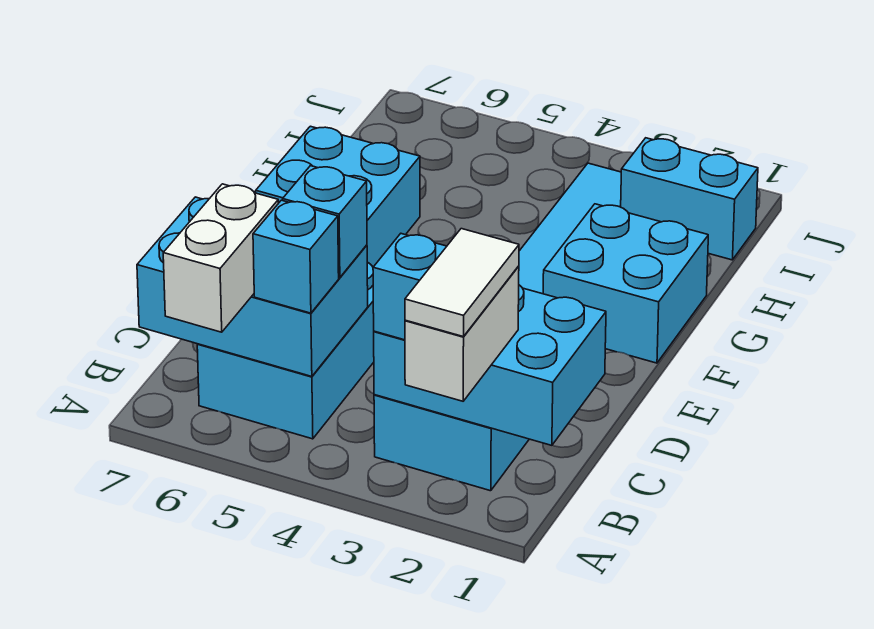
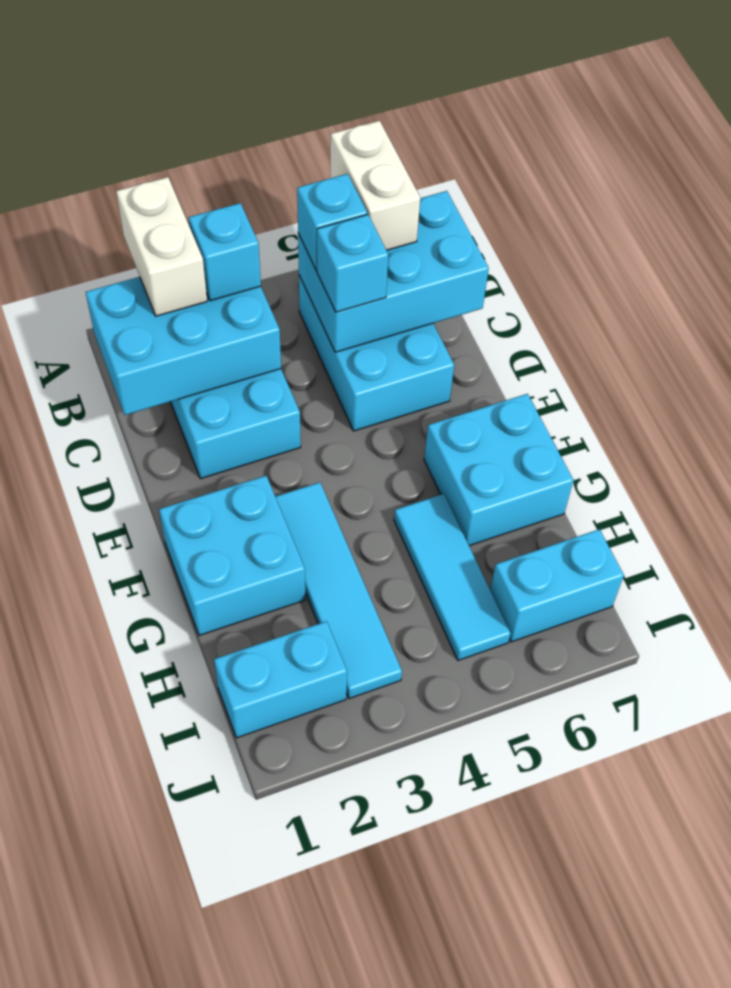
white 1x2 tile [405,229,519,337] -> none
none -> cyan 1x3 tile [394,494,511,660]
none -> cyan 1x2 brick [490,529,624,642]

